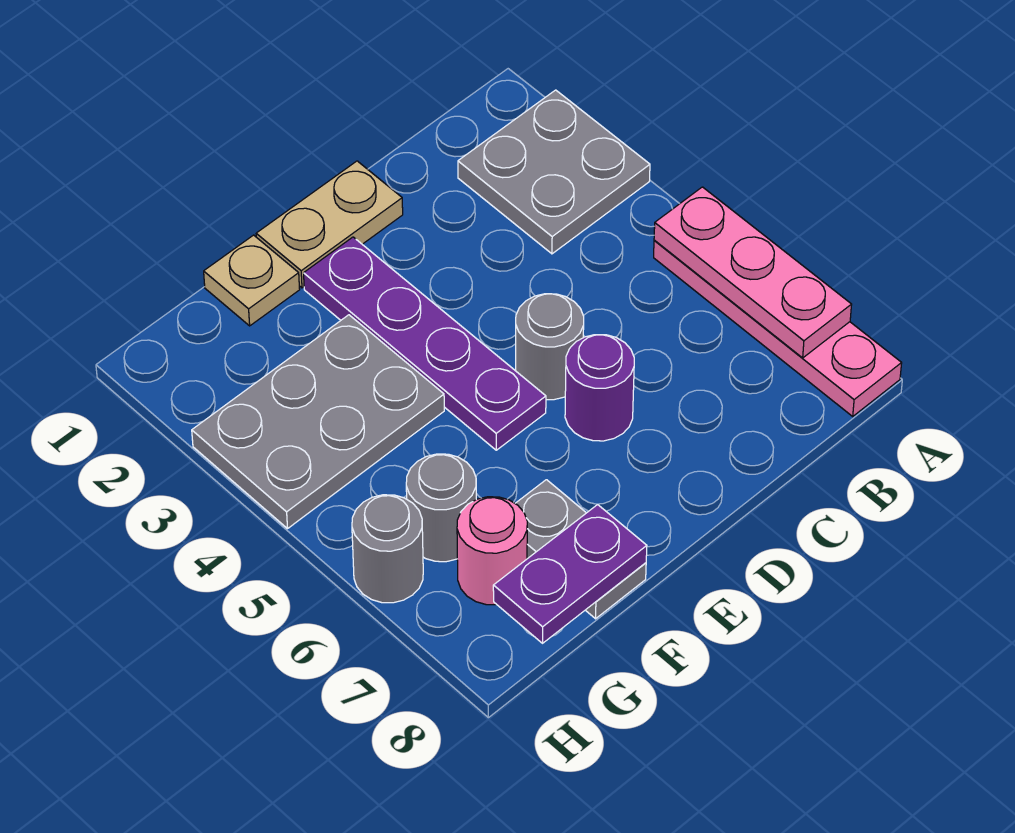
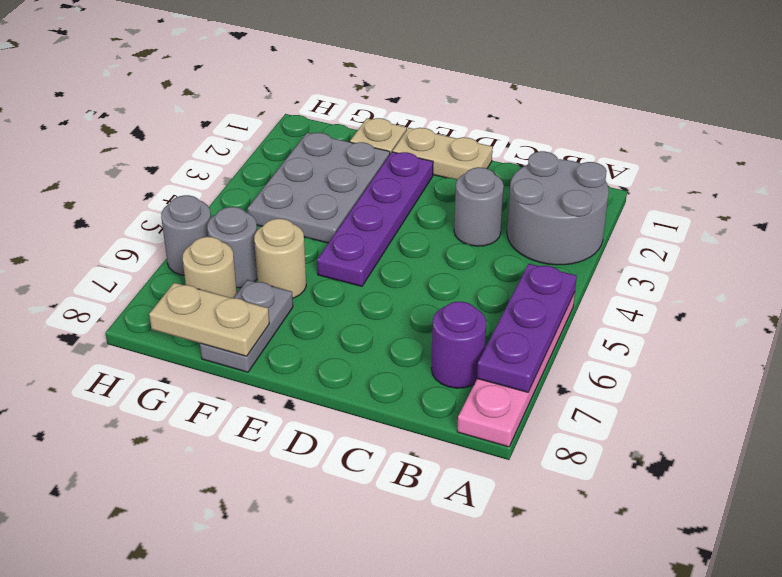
grey 2x2 plate [458,90,650,254] -> grey 2x2 round brick [507,151,609,265]
pink 1x3 plate [654,187,852,358] -> purple 1x3 plate [477,264,577,392]
grey 1x1 round brick [516,294,584,400] -> grey 1x1 round brick moved to [454,167,504,246]
purple 1x1 round brick [565,335,634,441] -> purple 1x1 round brick moved to [431,302,486,388]
grey 2x3 plate [192,315,444,528] -> grey 2x3 plate turned to [248,133,390,243]
none -> tan 1x1 round brick [254,219,306,298]
purple 1x2 plate [493,505,647,643] -> tan 1x2 plate [149,283,269,356]
pink 1x1 round brick [457,497,527,605] -> tan 1x1 round brick [183,237,237,298]

